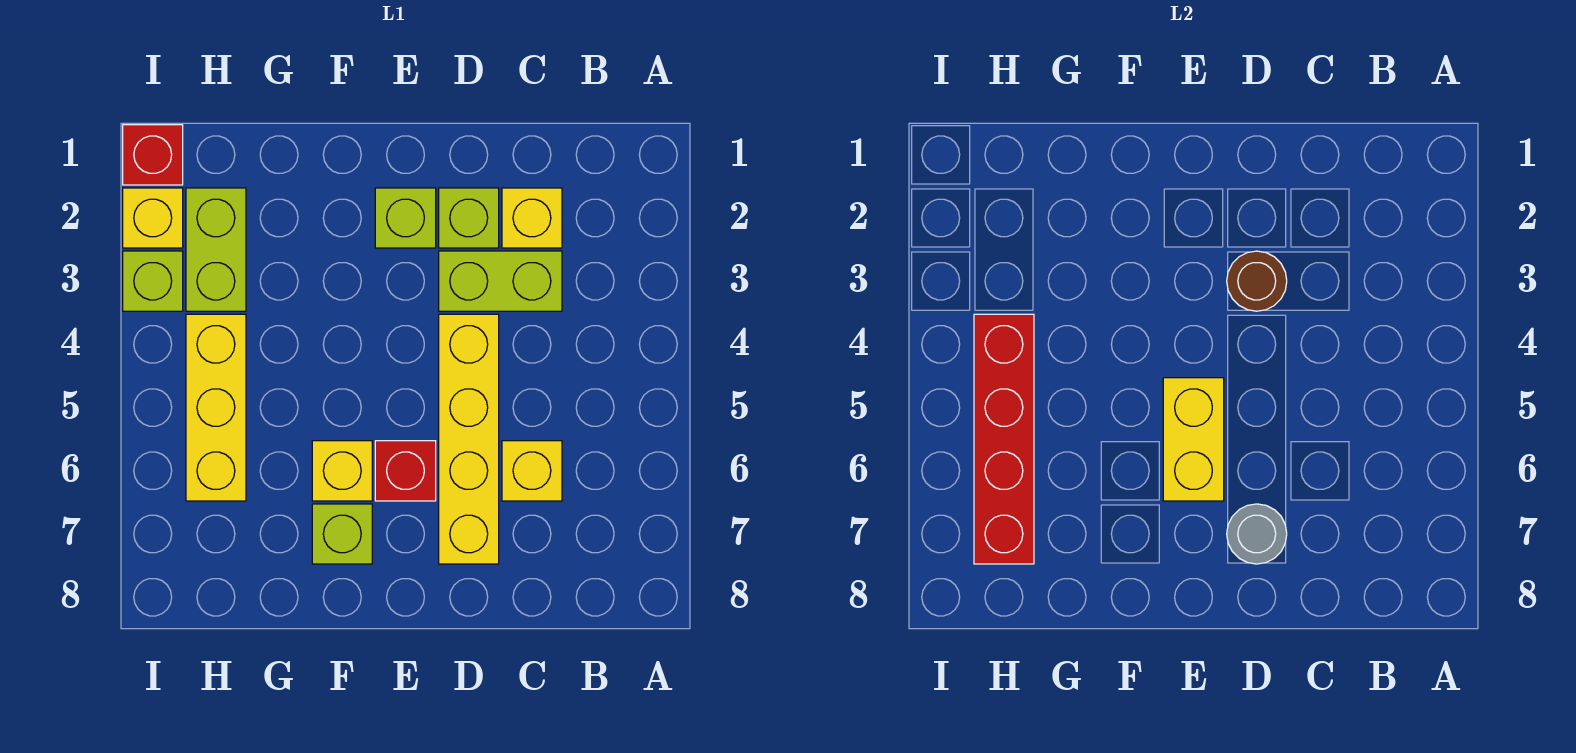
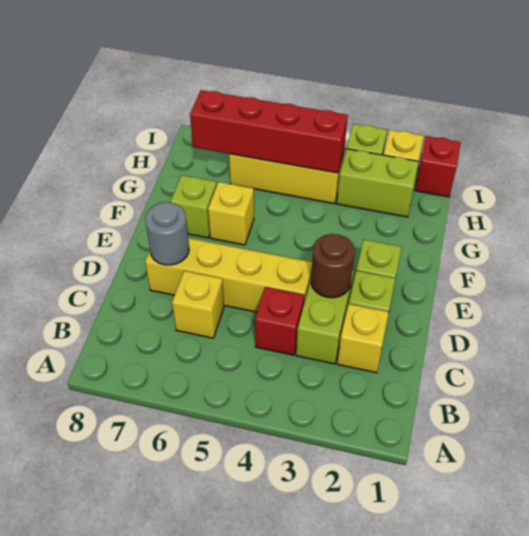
yellow 1x2 brick [1163,378,1224,501] -> none
red 1x1 brick [375,441,436,501] -> red 1x1 brick moved to [255,287,304,355]

